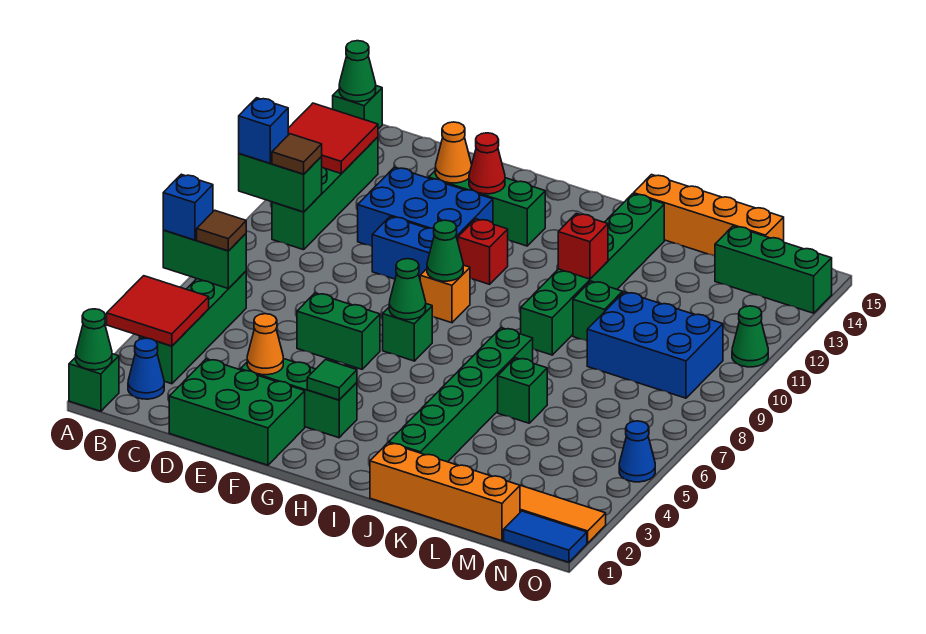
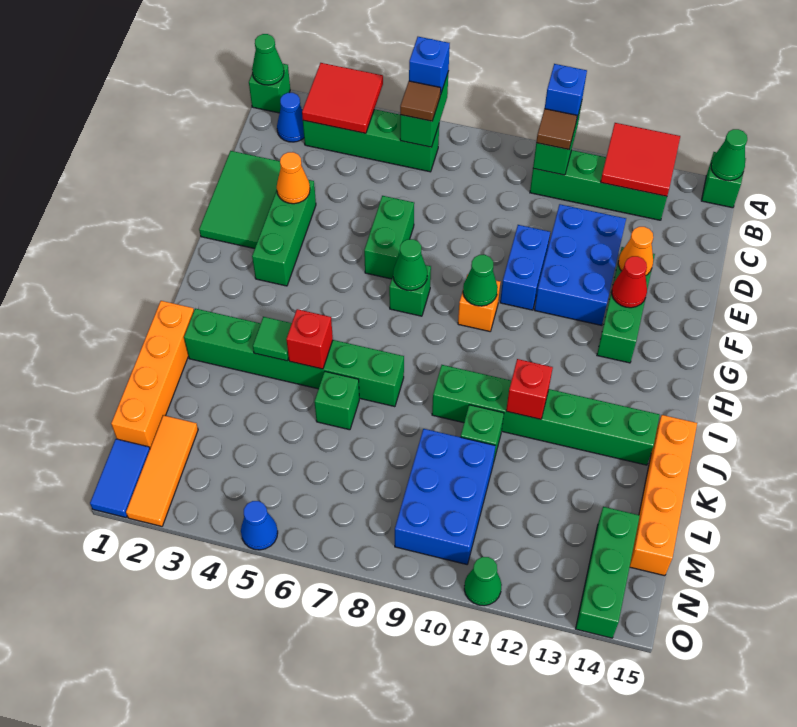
green 2x3 brick [169,359,305,465] -> green 2x3 tile [199,151,281,249]
green 1x1 tile [307,360,357,400] -> green 1x1 tile moved to [253,317,292,361]
red 1x1 brick [458,219,508,284] -> red 1x1 brick moved to [286,309,333,369]

